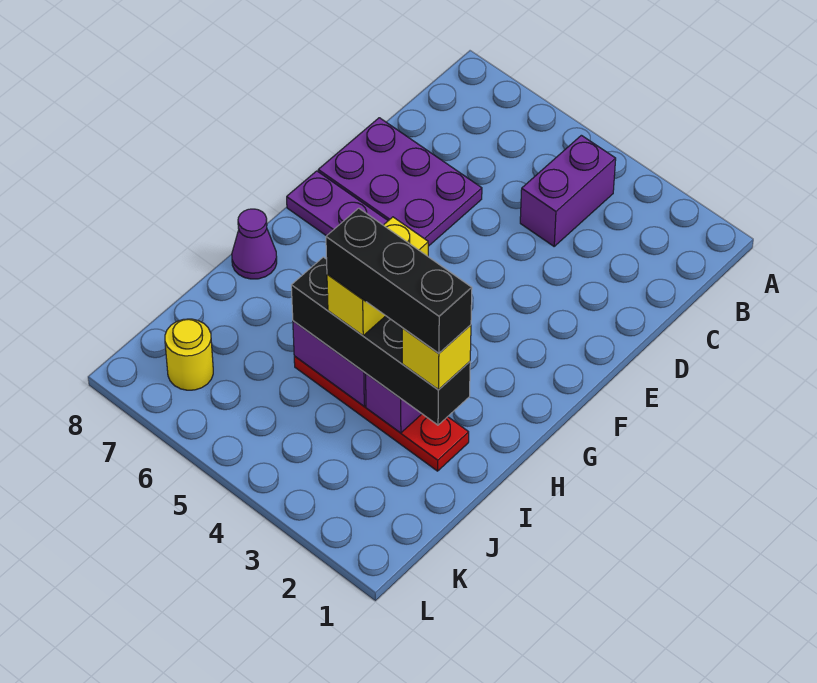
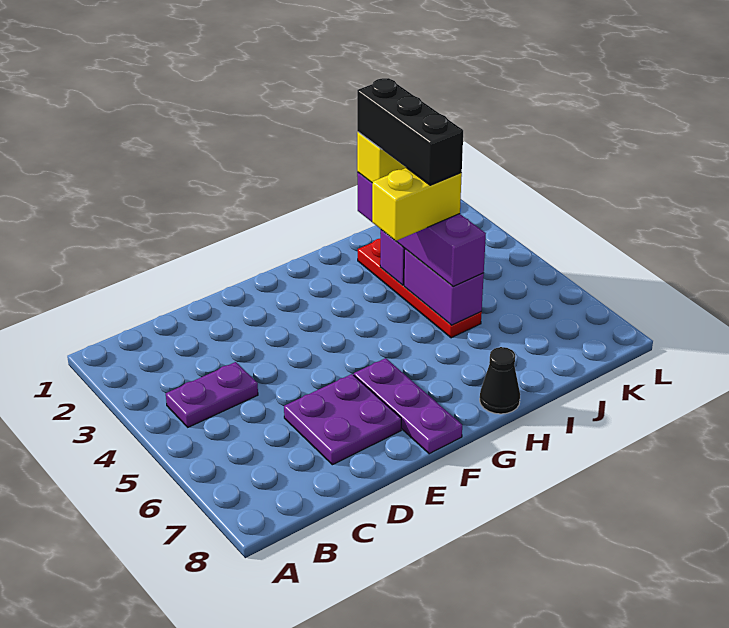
purple 1x2 brick [520,135,616,246] -> purple 1x2 plate [166,362,258,427]
purple 2x3 plate [318,118,482,246] -> purple 2x2 plate [284,374,401,465]
purple 1x1 cone [232,209,277,279] -> black 1x1 cone [480,347,520,414]
black 1x4 brick [291,257,470,425] -> purple 1x4 brick [357,172,486,286]
yellow 1x1 round brick [165,319,213,390] -> none

